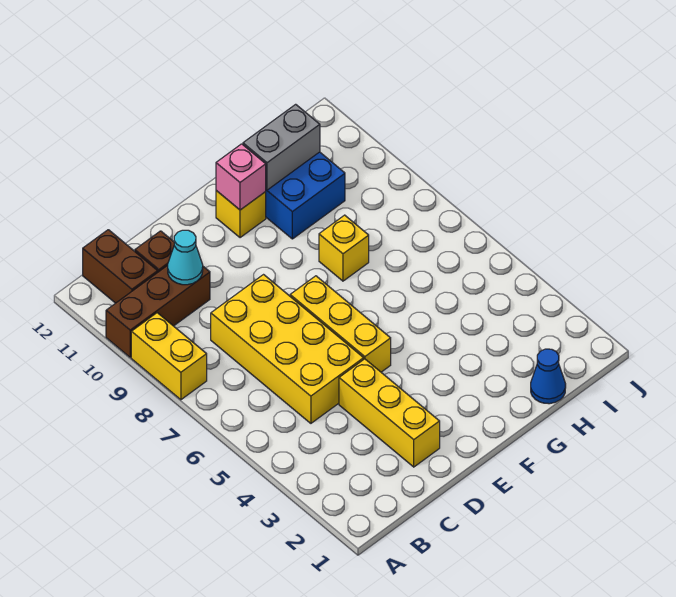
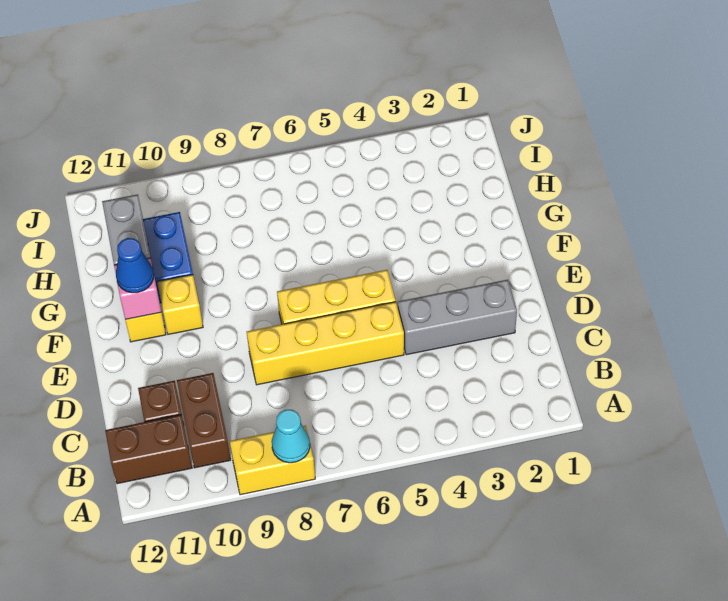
brown 1x3 brick [106,265,210,357] -> brown 1x2 brick [177,373,231,468]
yellow 2x4 brick [211,275,364,423] -> yellow 1x4 brick [247,302,404,385]
cyan 1x1 cone [168,230,203,285] -> cyan 1x1 cone moved to [272,410,310,463]
yellow 1x3 brick [339,359,440,467] -> grey 1x3 brick [398,280,517,355]
yellow 1x1 brick [319,215,369,281] -> yellow 1x1 brick moved to [157,275,203,334]
blue 1x1 cone [531,349,566,404] -> blue 1x1 cone moved to [116,238,154,293]

